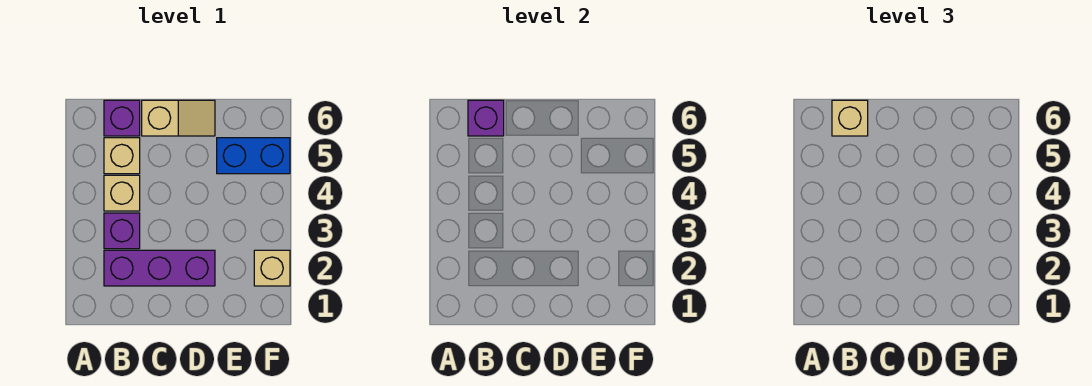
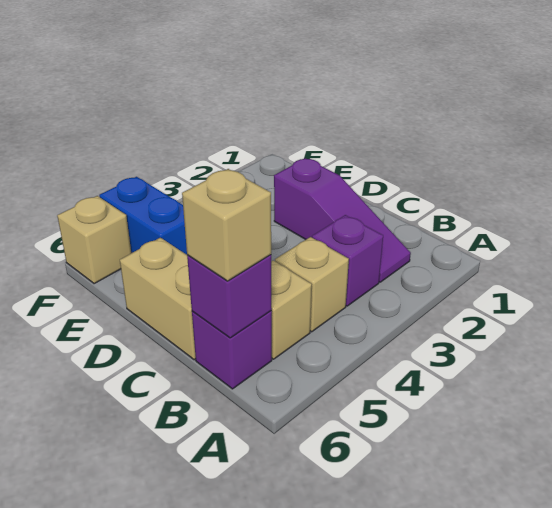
purple 1x3 brick [104,250,215,286] -> purple 1x3 slope [274,158,411,282]
tan 1x2 slope [142,100,215,136] -> tan 1x2 brick [120,238,196,360]
tan 1x1 brick [254,250,290,286] -> tan 1x1 brick moved to [57,196,131,284]

